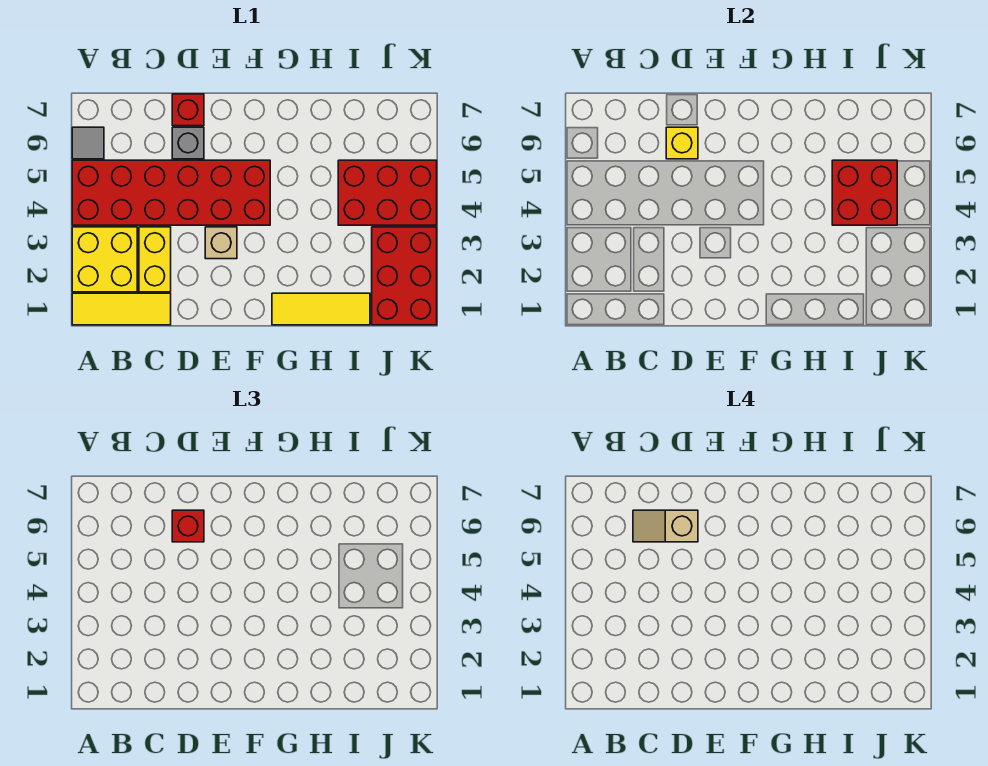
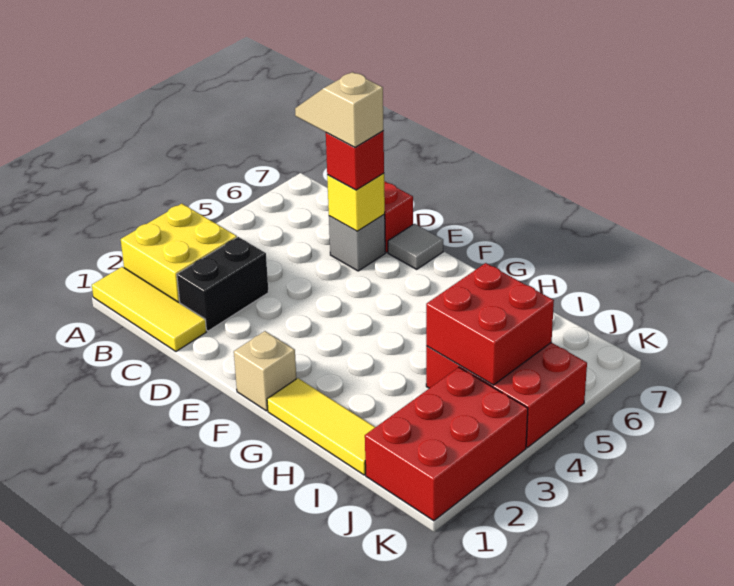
red 2x6 brick [72,160,270,225] -> none
grey 1x1 tile [72,127,104,159] -> grey 1x1 tile moved to [388,224,443,269]
yellow 1x2 brick [139,227,171,292] -> black 1x2 brick [177,237,268,331]
tan 1x1 brick [205,227,237,259] -> tan 1x1 brick moved to [234,331,296,411]

